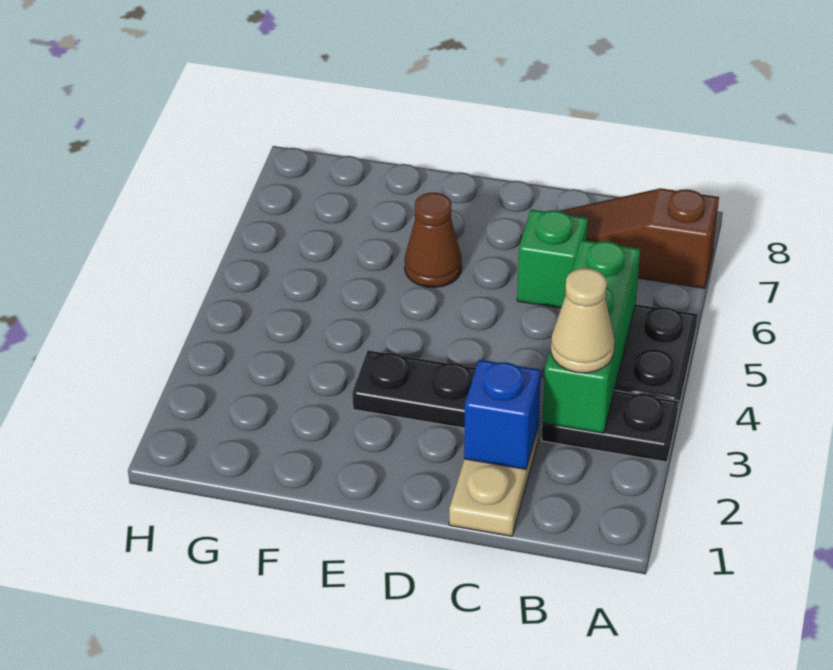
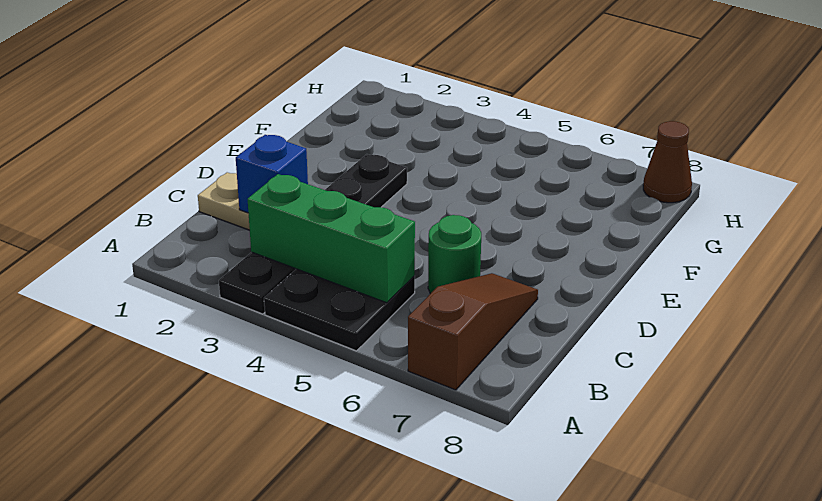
tan 1x1 cone [551,268,614,373] -> none
green 1x1 brick [517,210,588,308] -> green 1x1 round brick [428,215,481,294]
brown 1x1 cone [405,192,462,288] -> brown 1x1 cone moved to [643,121,692,203]

